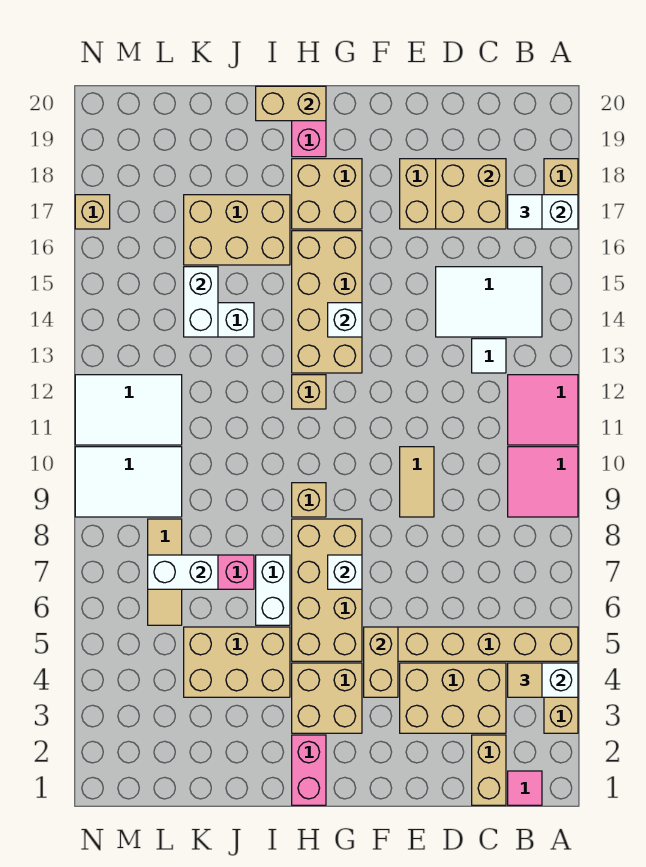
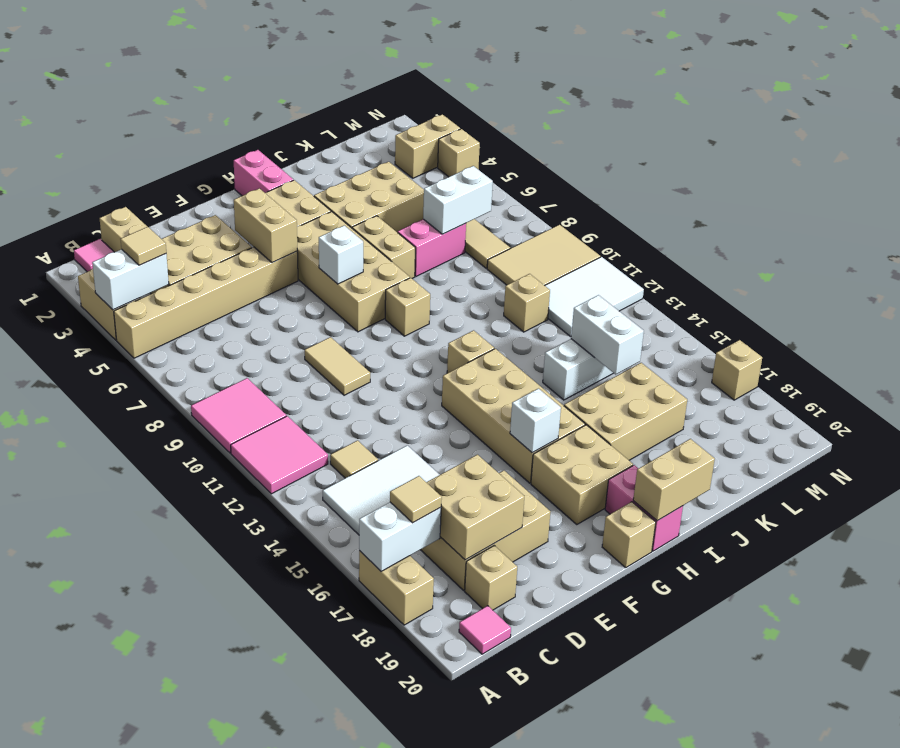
white 1x1 tile [508,195,542,229] -> tan 1x1 tile [390,476,442,523]
none -> pink 1x1 tile [459,606,511,654]
white 1x1 tile [472,339,506,373] -> tan 1x1 tile [330,441,378,478]
none -> tan 1x1 brick [465,546,517,610]
white 1x1 brick [328,303,362,337] -> white 1x1 brick moved to [510,389,561,453]
none -> tan 1x1 brick [602,502,656,567]
white 1x2 brick [256,555,290,625] -> tan 1x2 brick [352,216,415,278]
none -> tan 1x1 brick [504,274,550,332]
white 2x3 tile [75,447,182,517] -> tan 2x3 tile [487,225,600,286]
none -> tan 1x2 brick [395,114,460,178]
none -> tan 1x1 brick [438,129,480,177]

